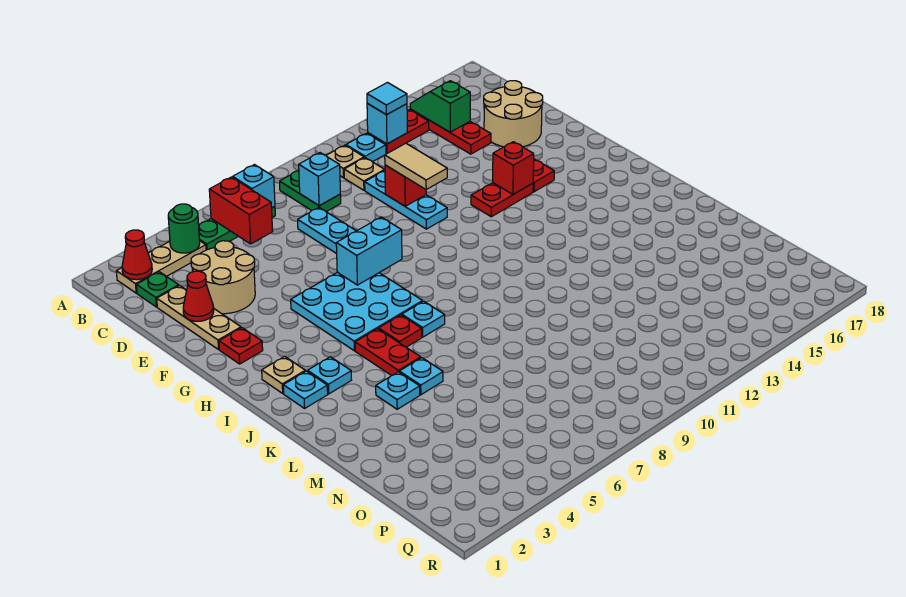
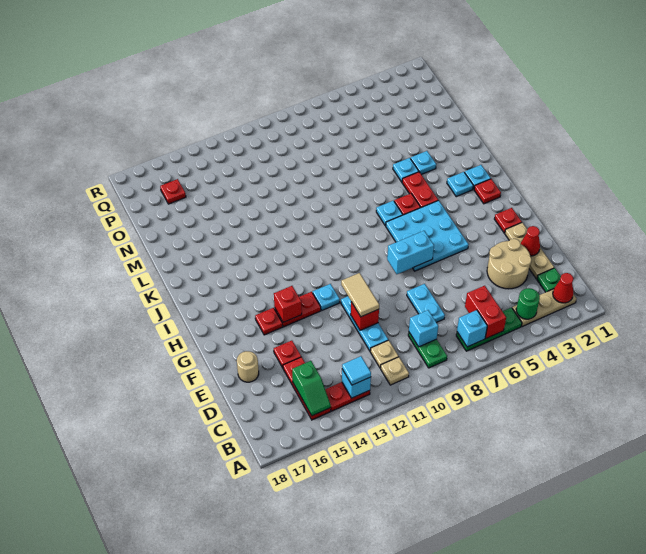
cyan 1x1 plate [346,133,386,162] -> cyan 1x1 plate moved to [313,284,340,310]
tan 2x2 round brick [484,81,543,147] -> tan 1x1 round brick [237,351,259,382]
none -> red 1x1 plate [274,341,301,368]
tan 1x1 plate [262,356,305,393] -> red 1x1 plate [474,179,501,204]
none -> red 1x1 plate [160,179,186,204]

